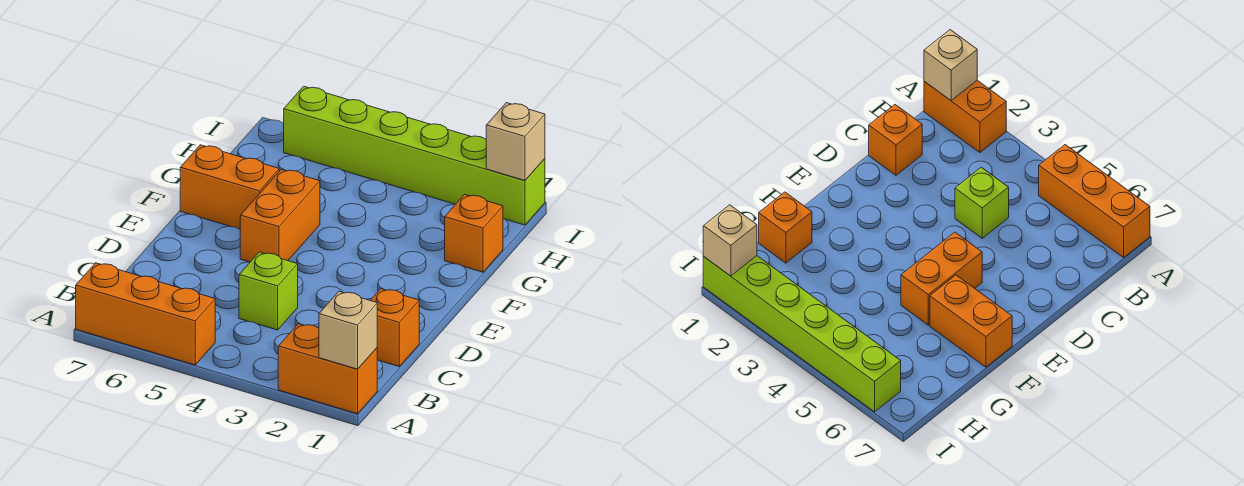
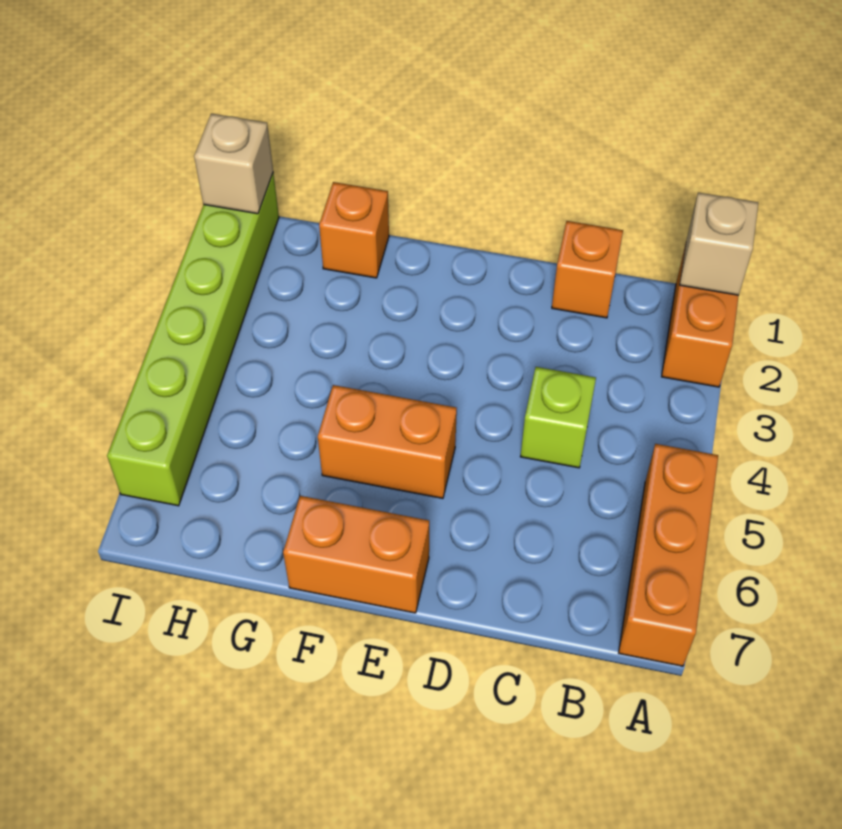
orange 1x2 brick [180,145,279,229] -> orange 1x2 brick turned to [283,496,429,613]

